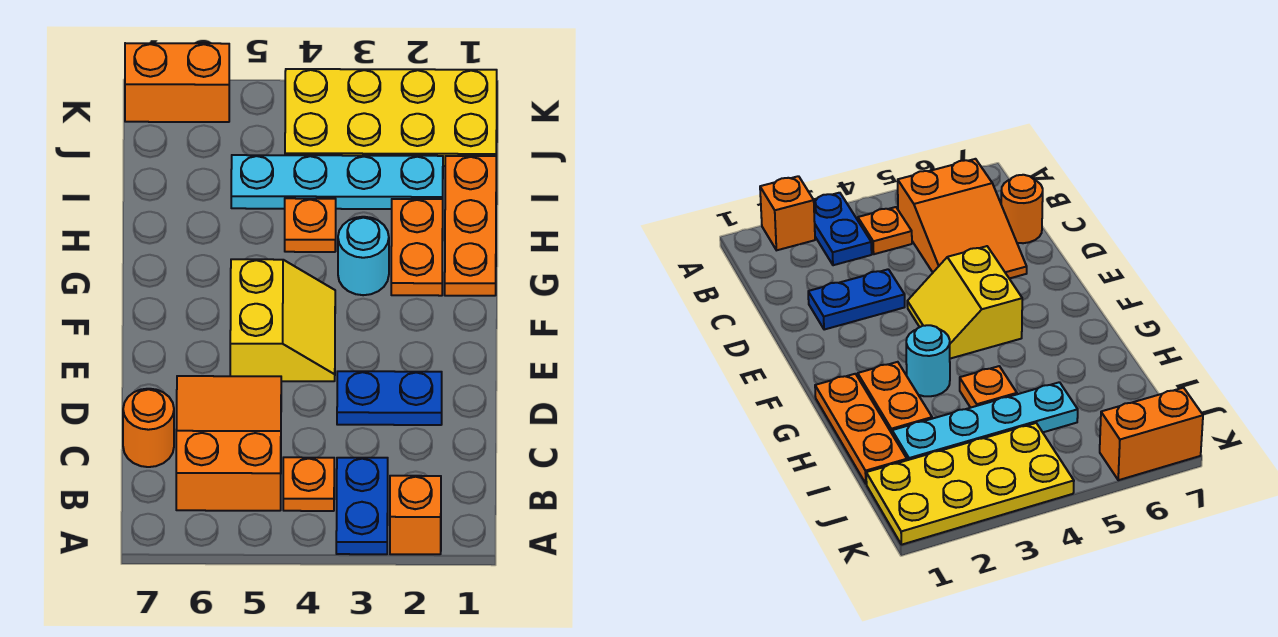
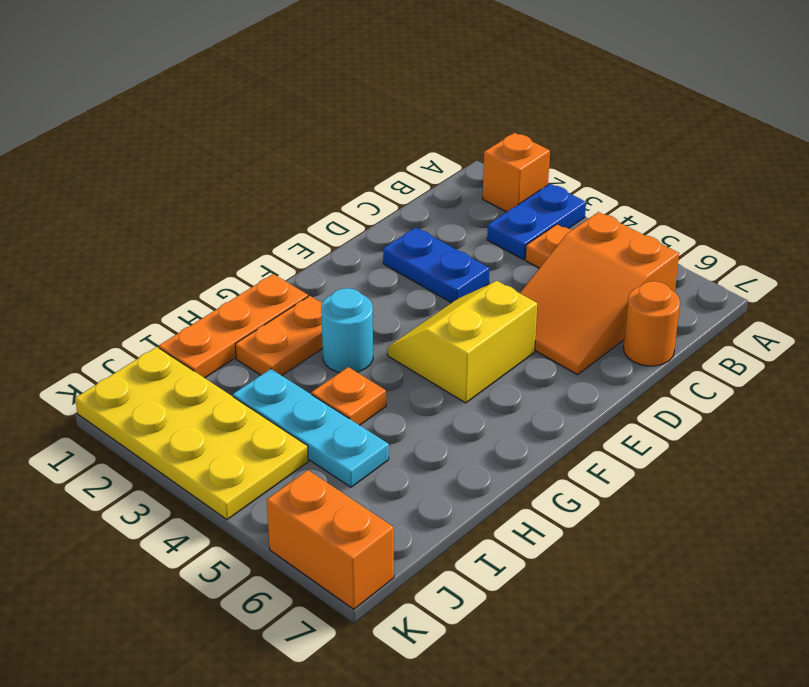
cyan 1x4 plate [231,155,443,209] -> cyan 1x3 plate [233,369,389,487]

